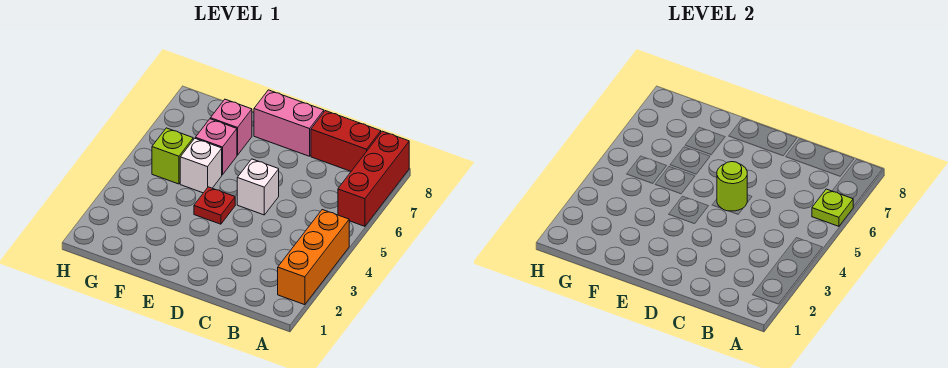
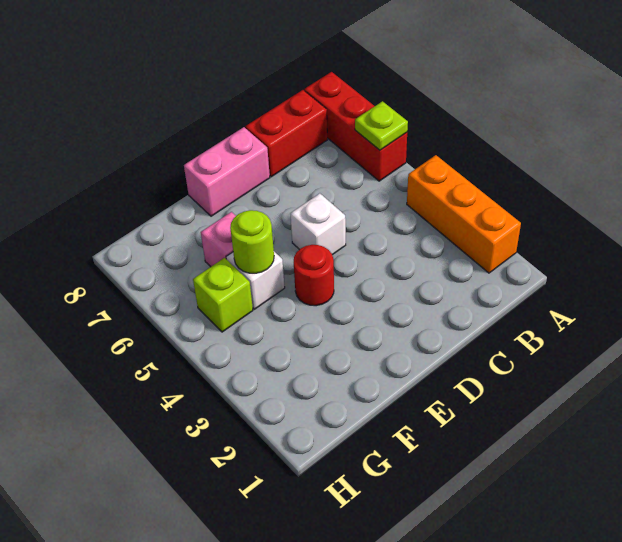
lime 1x1 round brick [717,162,747,211] -> lime 1x1 round brick moved to [230,210,274,273]
red 1x1 plate [194,187,235,224] -> red 1x1 round brick [294,245,334,306]
pink 1x1 brick [210,99,252,155] -> none

